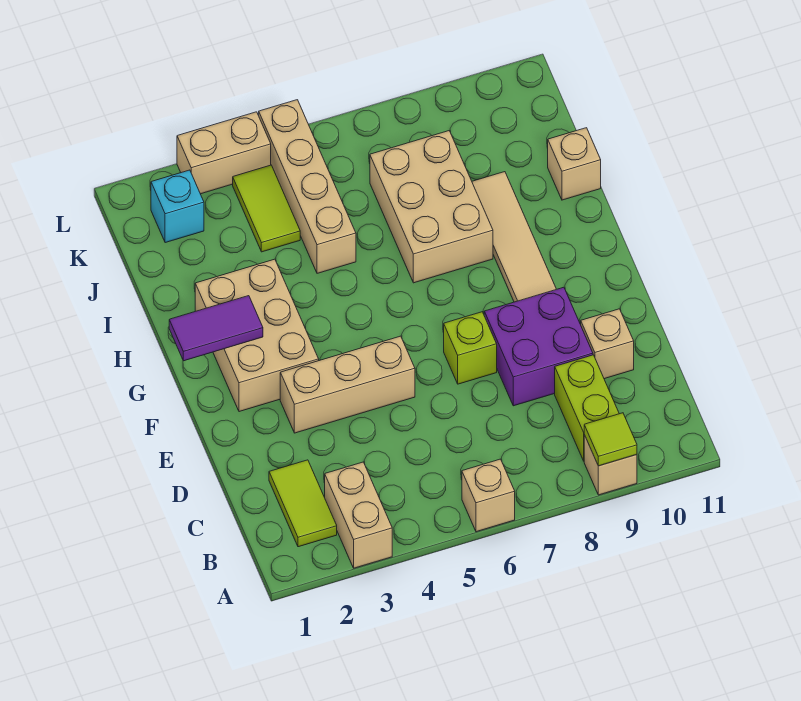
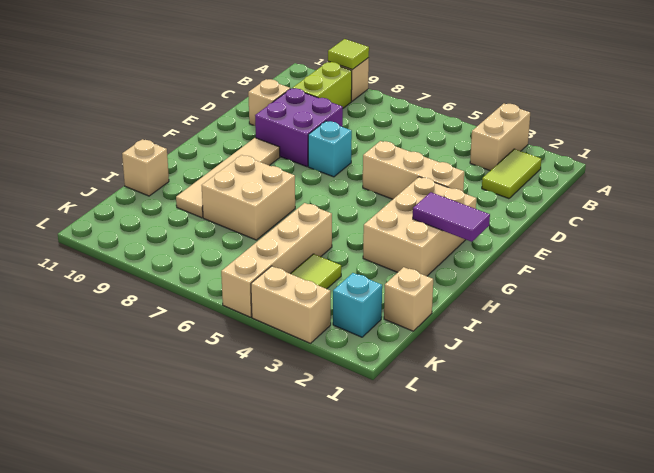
tan 1x1 brick [462,459,515,532] -> tan 1x1 brick moved to [384,267,433,331]
lime 1x1 brick [444,312,497,384] -> cyan 1x1 brick [308,121,352,177]
tan 2x3 brick [370,131,493,283] -> tan 2x2 brick [202,155,295,240]

